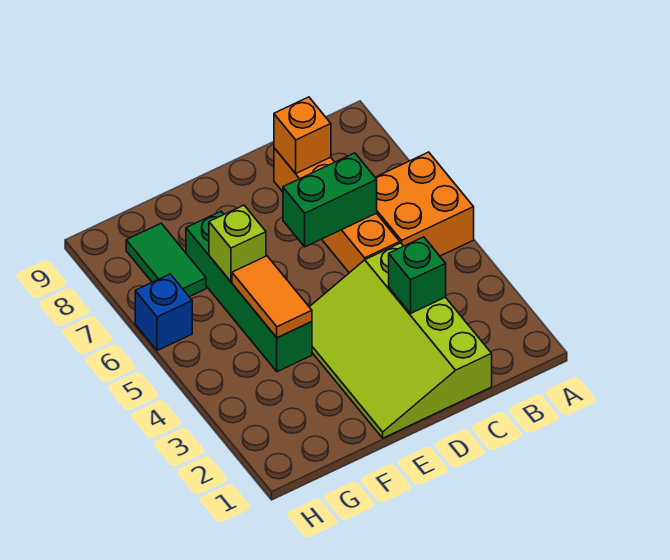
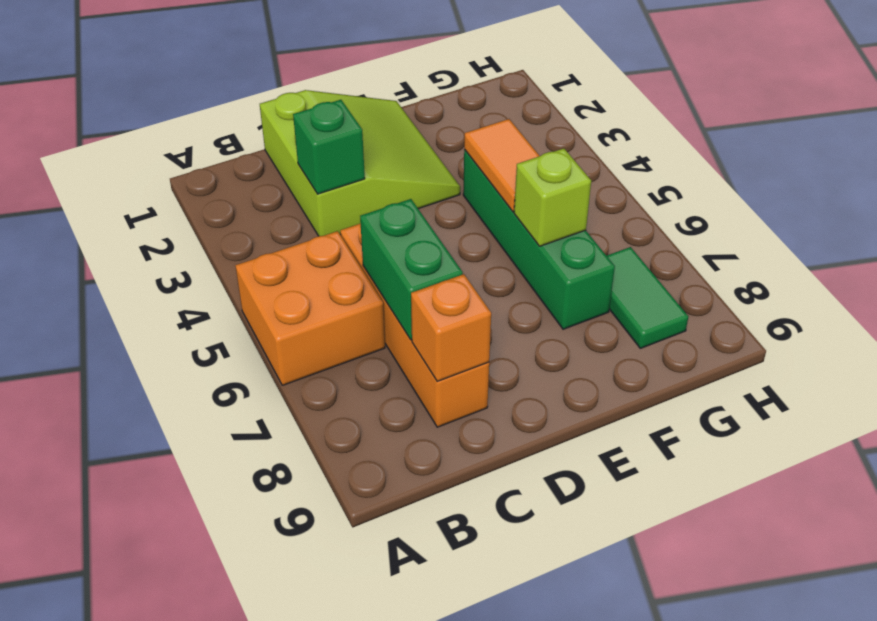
lime 3x4 slope [310,243,492,438] -> lime 3x3 slope [260,90,460,236]
green 1x2 brick [283,153,377,247] -> green 1x2 brick turned to [360,199,463,340]
blue 1x1 brick [135,274,192,351] -> none

